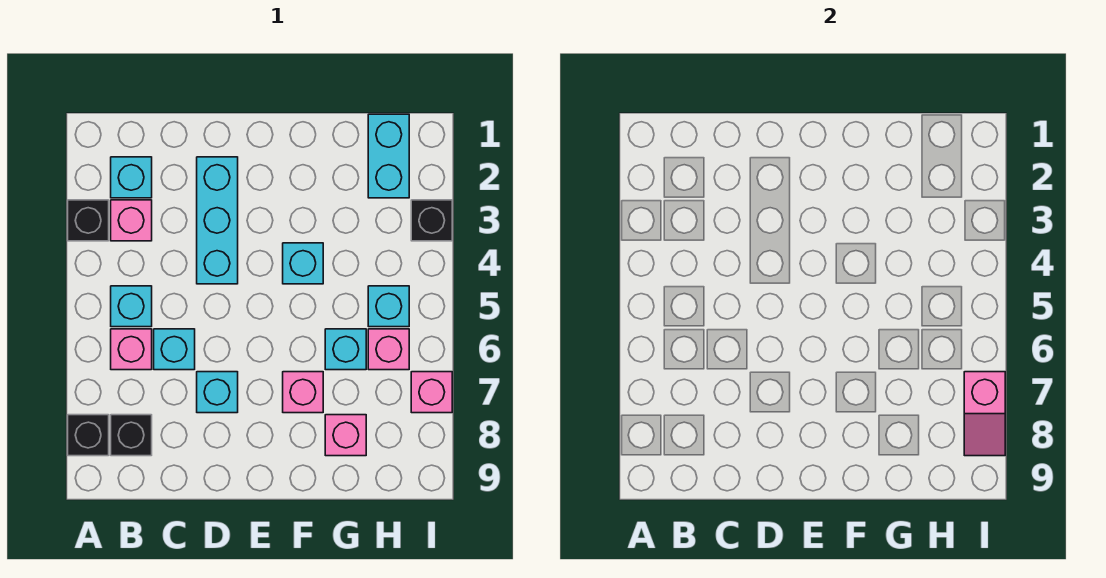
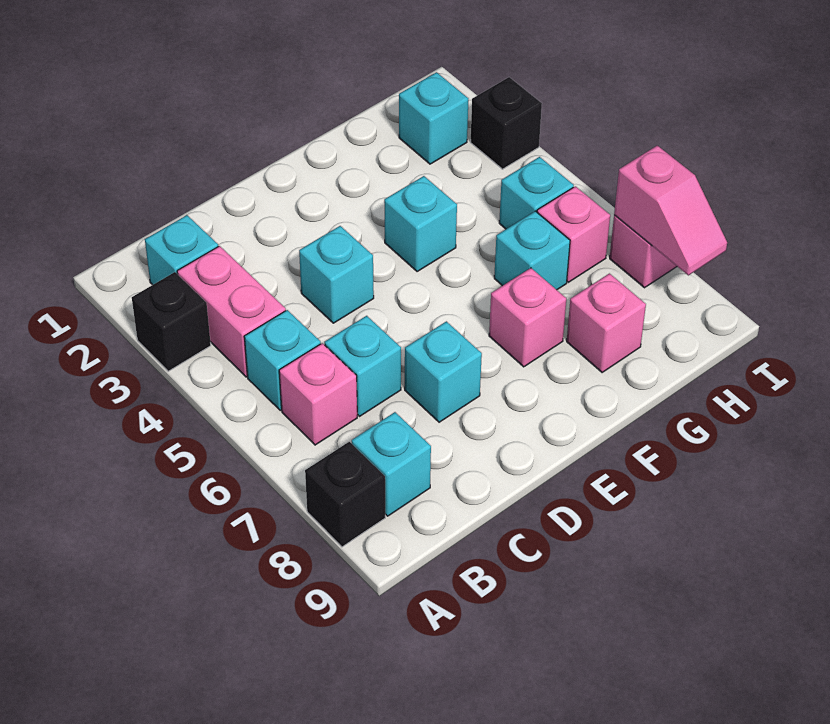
pink 1x1 brick [111,200,152,241] -> pink 1x2 brick [177,246,286,377]
black 1x1 brick [111,415,152,456] -> cyan 1x1 brick [352,412,431,516]
cyan 1x3 brick [197,157,238,284] -> cyan 1x1 brick [299,226,374,323]
cyan 1x2 brick [368,114,409,198] -> cyan 1x1 brick [399,72,468,164]

